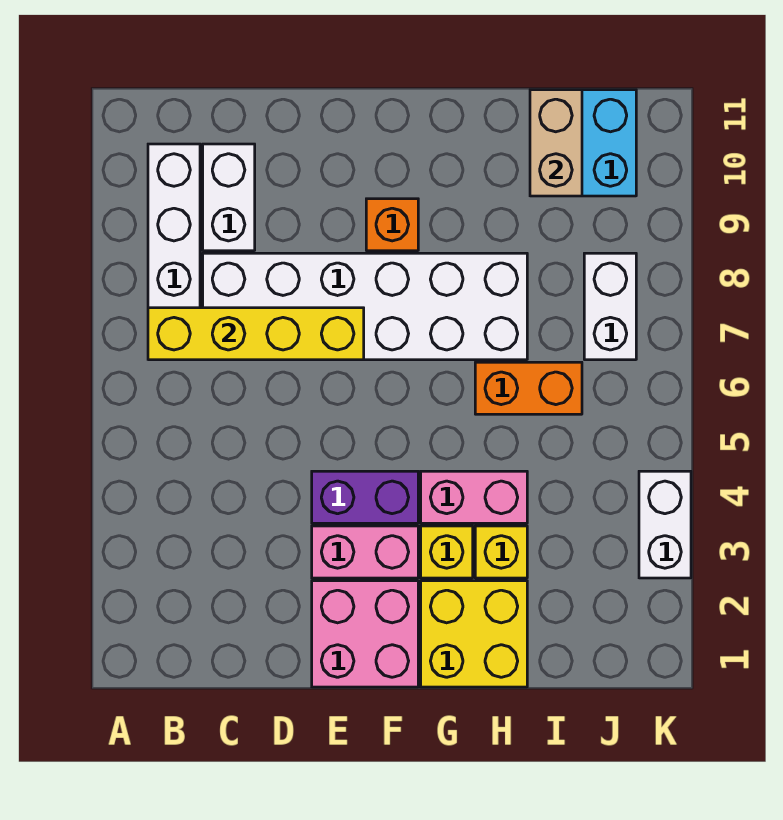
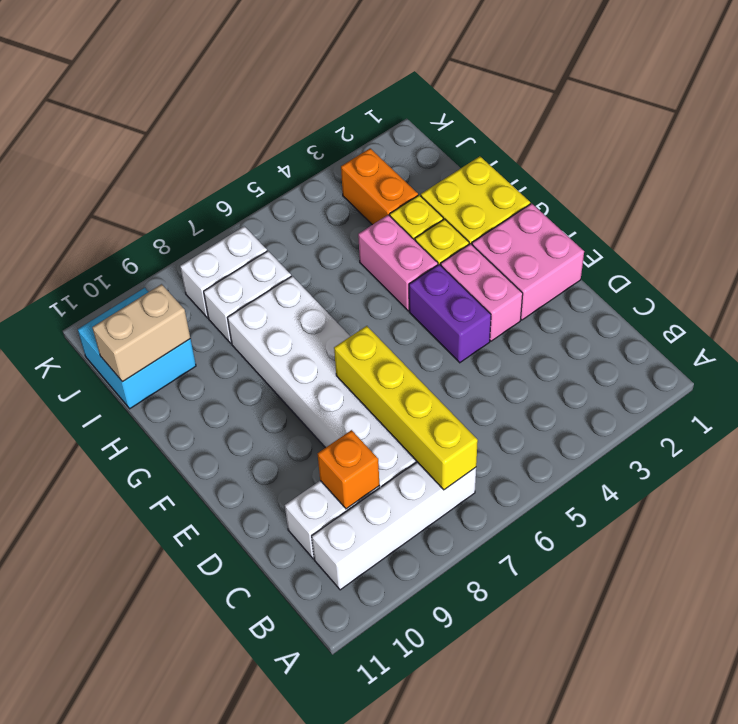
orange 1x1 brick [366,199,418,251] -> orange 1x1 brick moved to [318,430,379,509]
orange 1x2 brick [475,362,582,414] -> orange 1x2 brick moved to [341,148,418,225]
white 1x2 brick [639,471,691,578] -> white 1x2 brick moved to [204,251,291,343]

